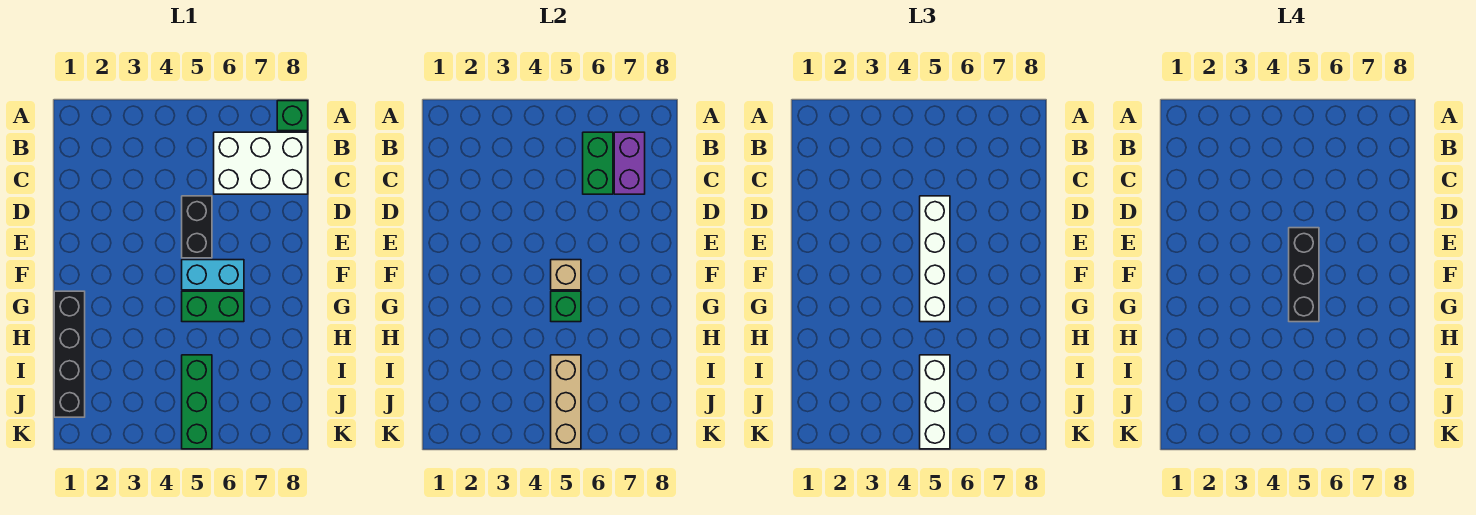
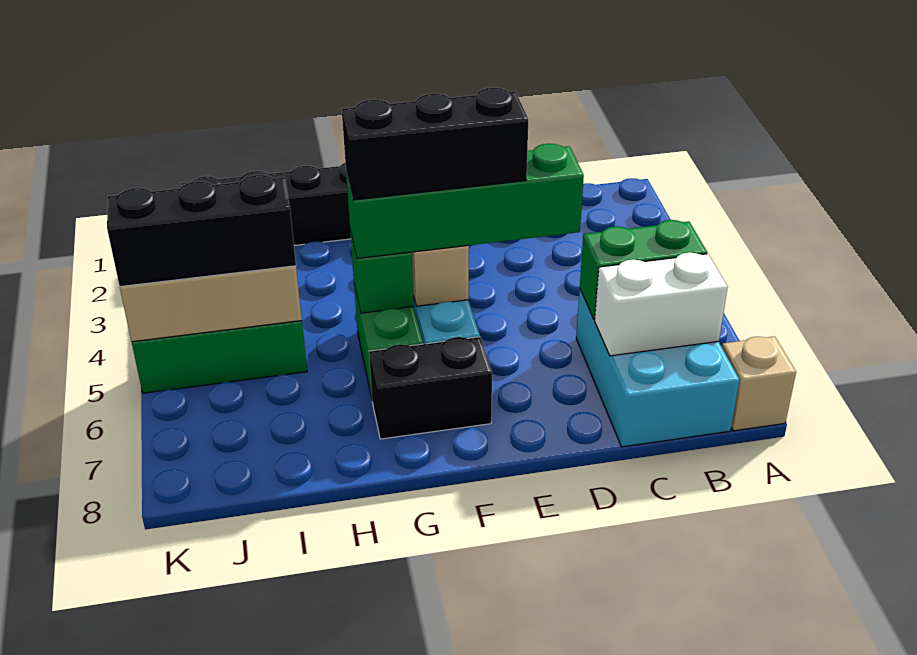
green 1x1 brick [277,101,308,131] -> tan 1x1 brick [722,336,796,431]
white 2x3 brick [214,132,308,194] -> cyan 2x3 brick [576,290,739,447]
purple 1x2 brick [614,132,645,194] -> white 1x2 brick [595,253,728,356]
black 1x2 brick [182,196,212,258] -> black 1x2 brick moved to [369,337,492,439]
white 1x4 brick [920,196,950,322] -> green 1x4 brick [346,144,584,259]
white 1x3 brick [920,355,950,449] -> black 1x3 brick [107,175,296,287]

